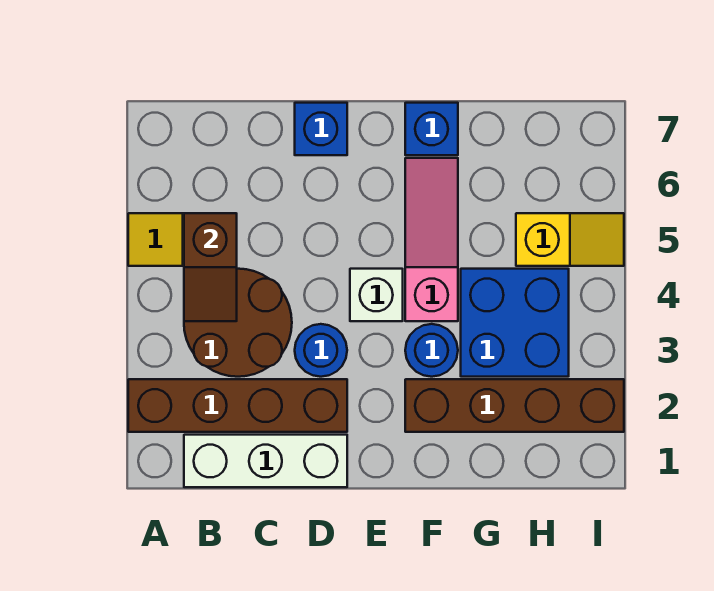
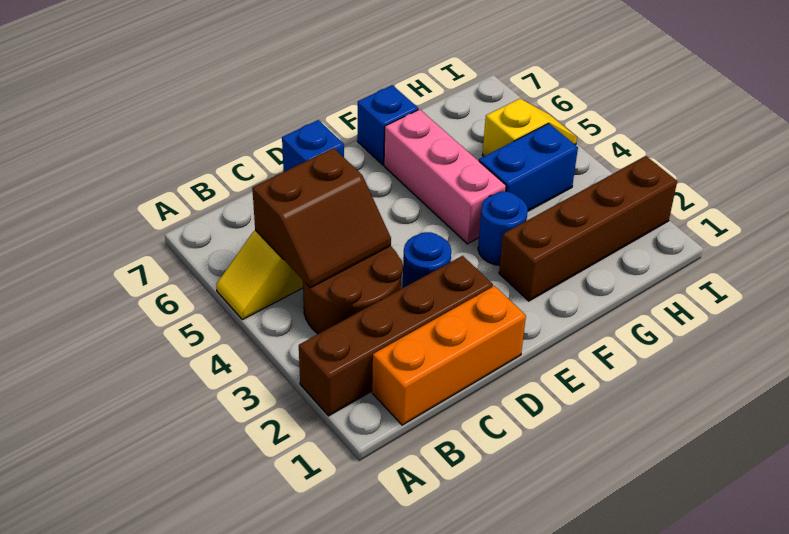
white 1x3 brick [184,435,347,487] -> orange 1x3 brick [372,286,526,425]
brown 1x2 slope [184,213,237,321] -> brown 2x2 slope [252,148,391,288]
white 1x1 brick [350,269,403,321] -> none
pink 1x3 slope [405,158,458,321] -> pink 1x3 brick [384,109,506,244]
blue 2x2 brick [461,269,569,377] -> blue 1x2 brick [479,123,578,211]

